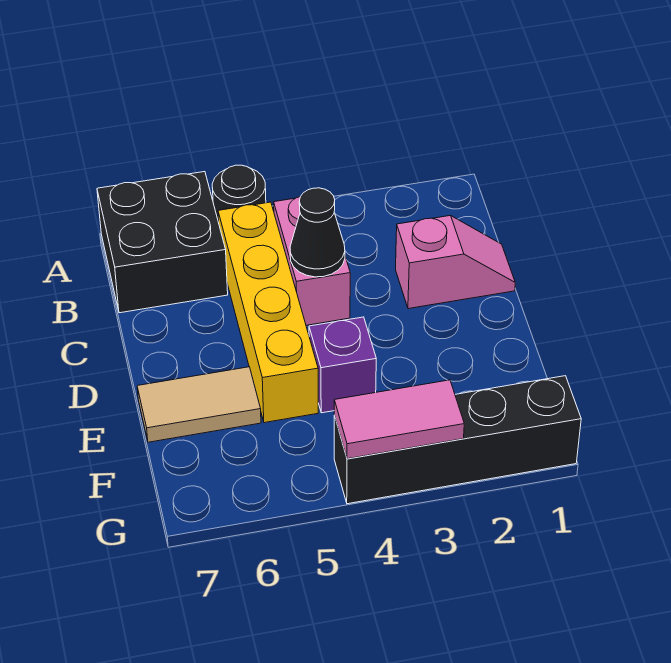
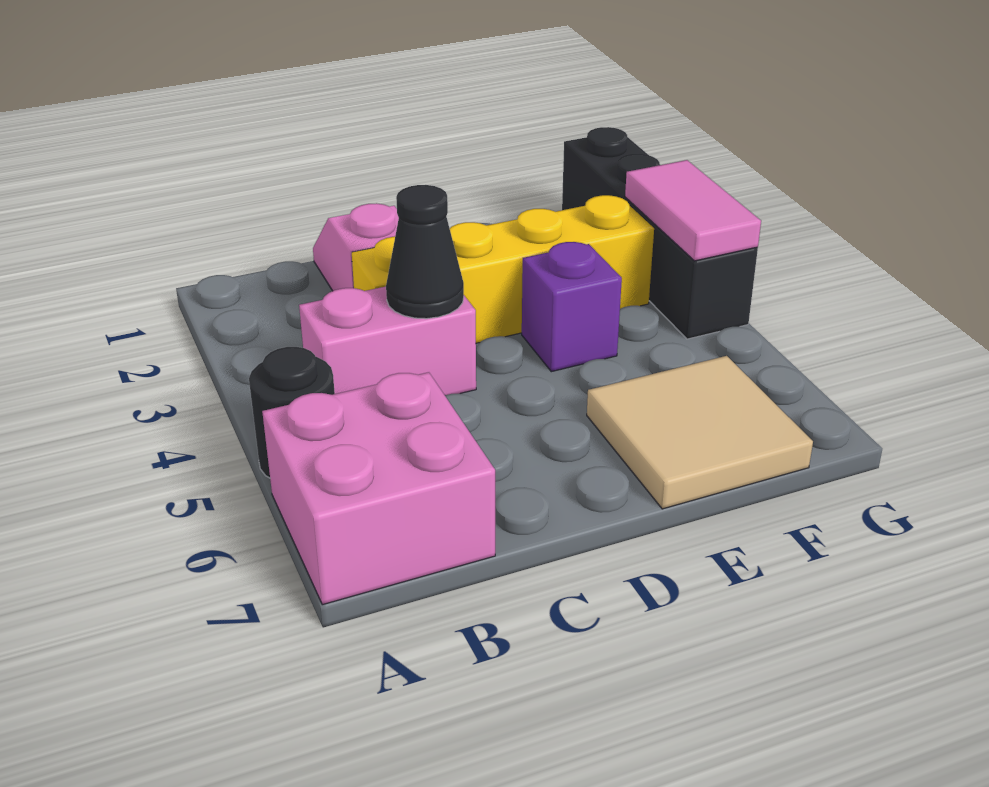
black 2x2 brick [97,172,228,313] -> pink 2x2 brick [262,372,495,605]
yellow 1x4 brick [218,202,318,423] -> yellow 1x4 brick moved to [352,195,654,343]
tan 1x2 tile [137,367,261,442] -> tan 2x2 tile [587,356,813,509]

